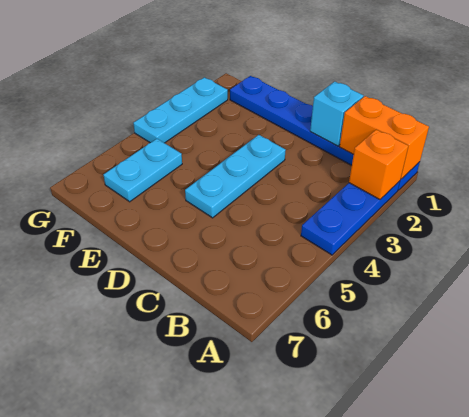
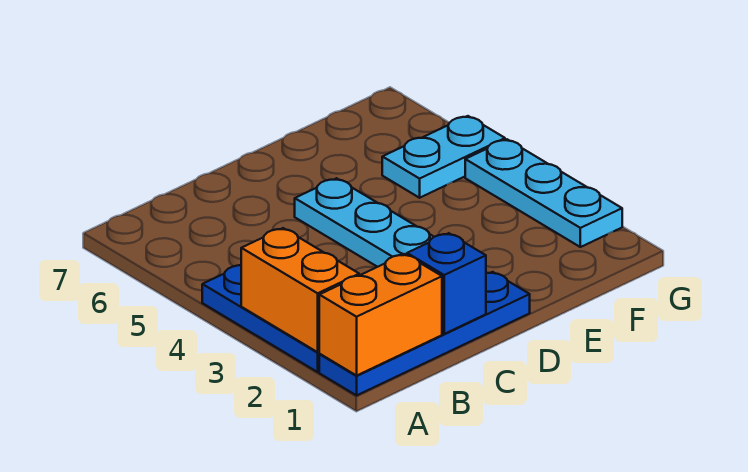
blue 1x6 plate [230,76,420,190] -> blue 1x4 plate [319,272,530,395]
orange 1x1 brick [349,130,408,199] -> orange 1x2 brick [241,228,359,352]
cyan 1x1 brick [310,82,363,146] -> blue 1x1 brick [407,233,486,334]
cyan 1x2 plate [103,139,182,202] -> cyan 1x2 plate turned to [382,116,505,198]

